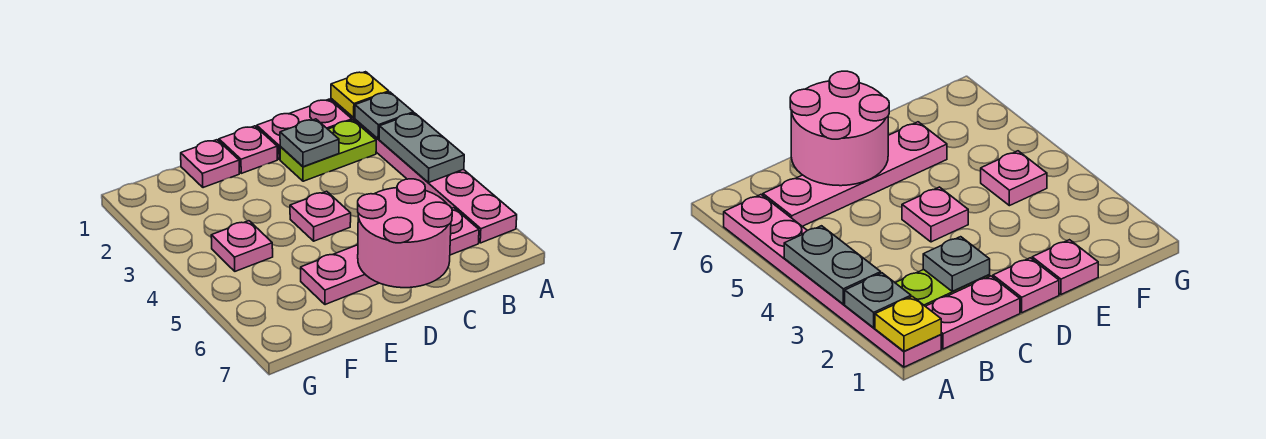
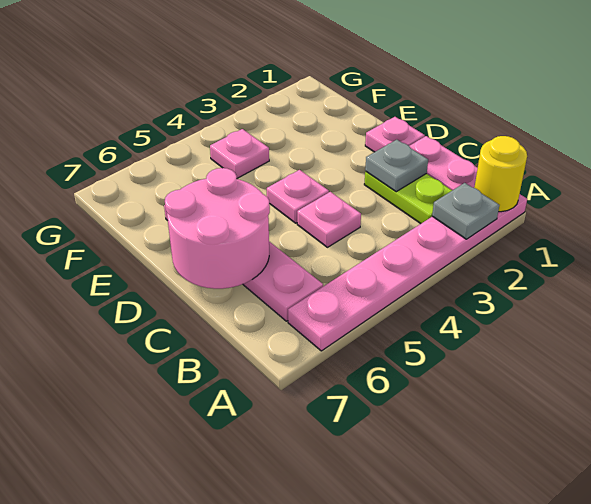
yellow 1x1 plate [331,72,389,118] -> yellow 1x1 round brick [474,136,527,212]
grey 1x2 plate [379,113,464,183] -> none
pink 1x1 plate [181,140,239,188] -> pink 1x1 plate moved to [297,192,361,247]

